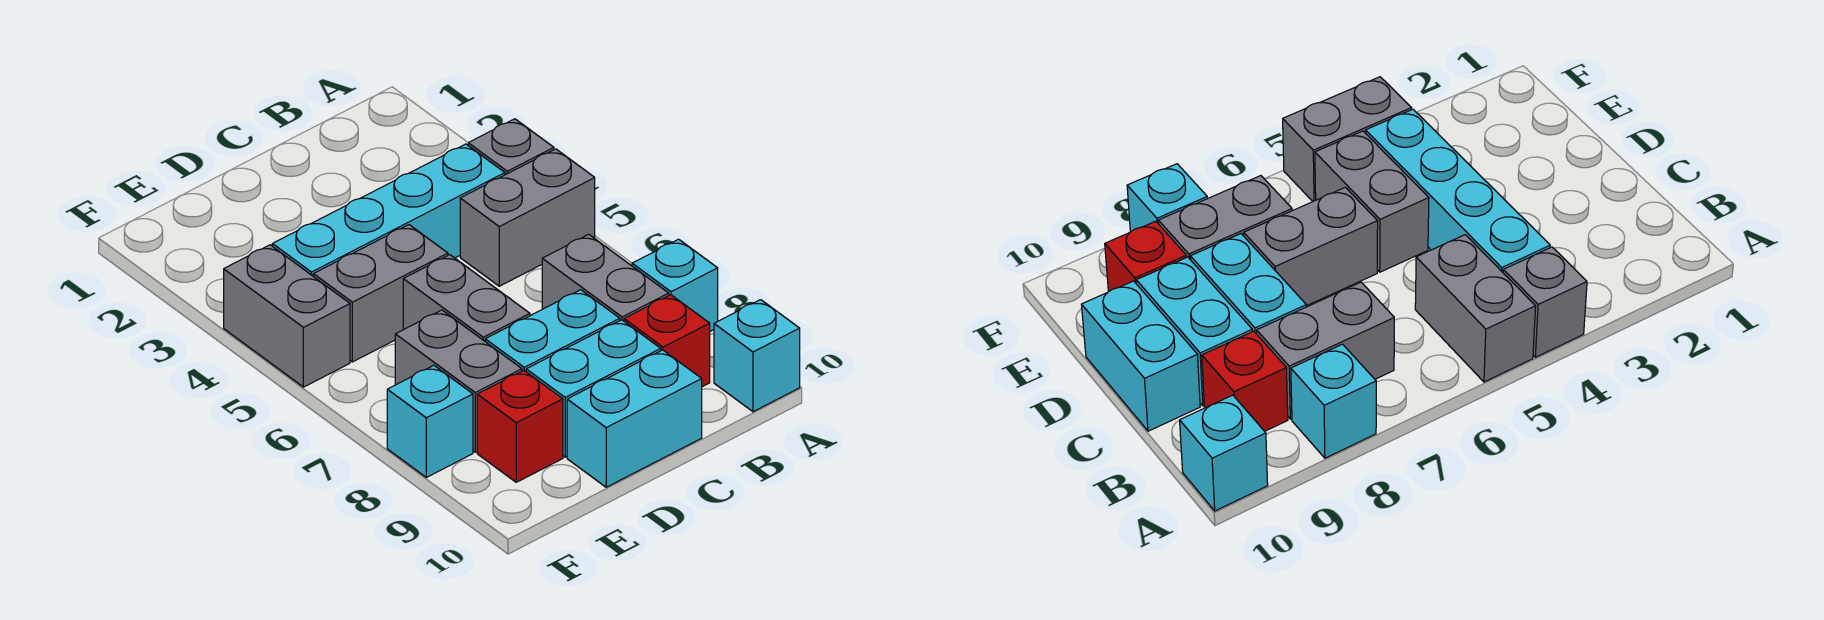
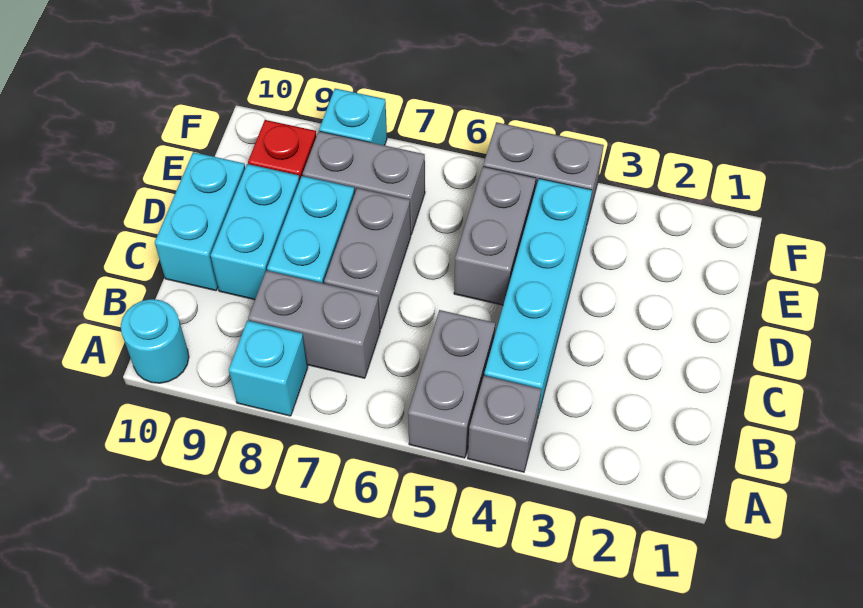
cyan 1x1 brick [714,300,800,412] -> cyan 1x1 round brick [121,299,189,383]
red 1x1 brick [624,295,710,387] -> none
grey 1x2 brick [403,255,530,341] -> grey 1x2 brick turned to [324,188,411,329]

